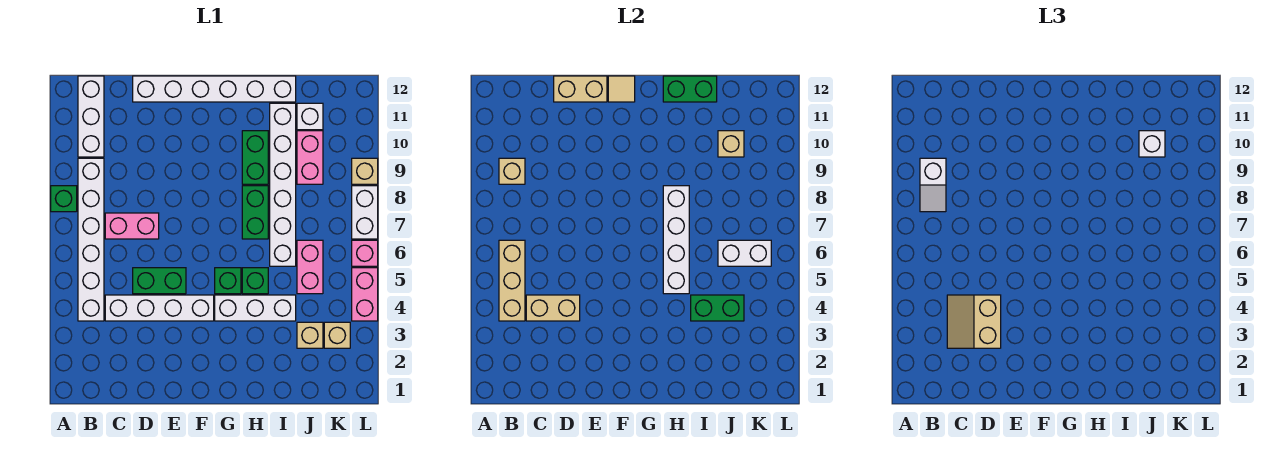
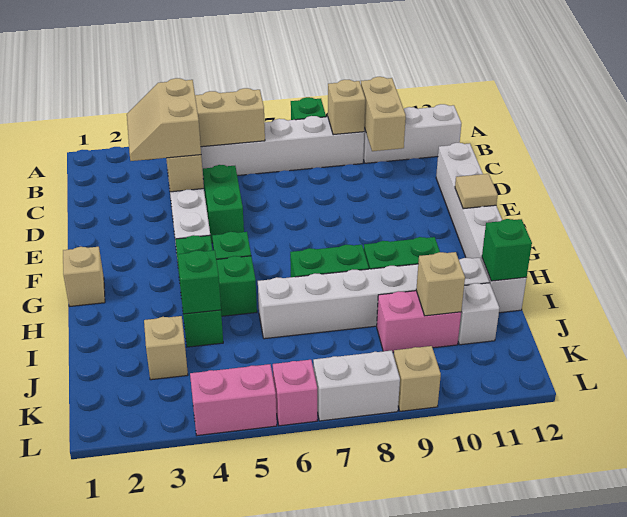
white 1x2 slope [920,158,946,212] -> none
tan 2x2 slope [947,295,1001,348] -> tan 2x2 slope turned to [127,78,201,161]
pink 1x2 brick [105,213,159,239] -> none
tan 1x2 brick [554,76,607,102] -> tan 1x2 brick moved to [361,77,406,151]
white 1x3 brick [215,295,296,321] -> green 1x3 brick [175,235,223,347]
white 1x4 brick [663,186,689,294] -> none
green 1x2 brick [663,76,717,102] -> green 1x1 brick [482,219,532,281]
green 1x2 brick [691,295,744,321] -> green 1x1 brick [177,250,221,314]
pink 1x2 brick [297,240,323,294] -> none
white 1x2 brick [718,240,771,266] -> none
white 1x1 brick [1139,131,1165,157] -> none
tan 1x1 brick [324,322,350,348] -> tan 1x1 brick moved to [63,247,105,306]

